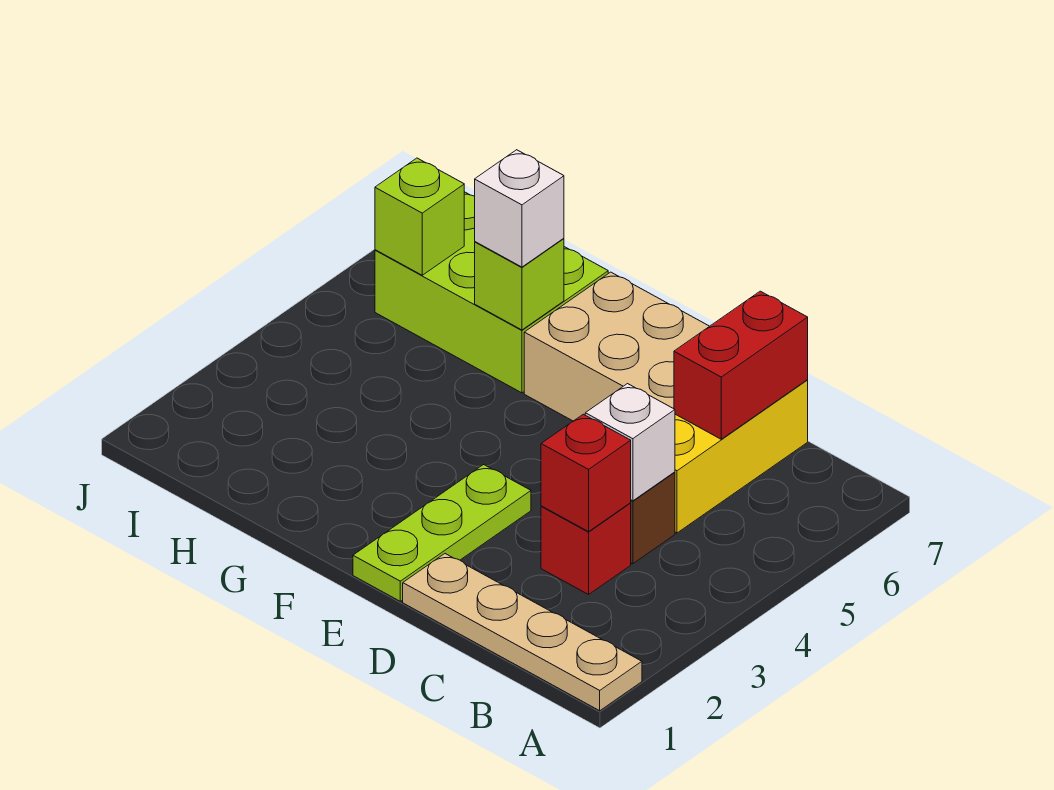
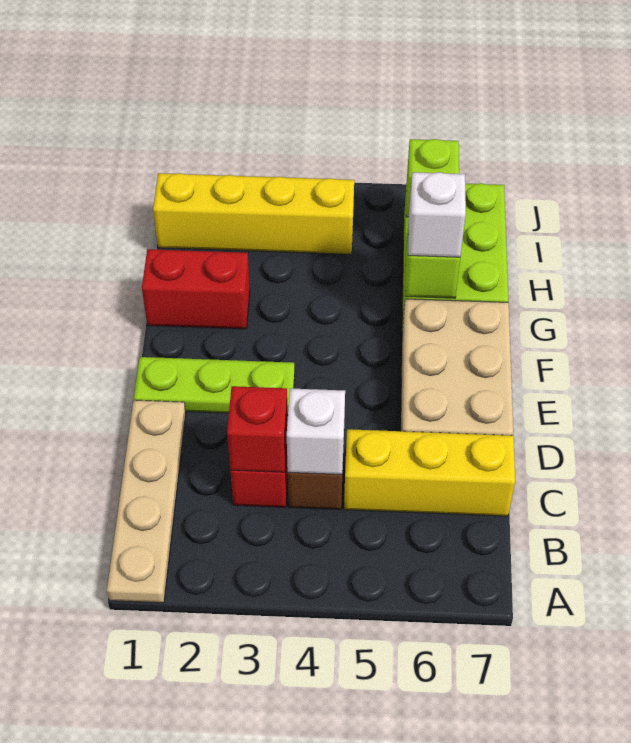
red 1x2 brick [674,291,808,439] -> red 1x2 brick moved to [142,249,250,329]
none -> yellow 1x4 brick [153,173,354,254]

